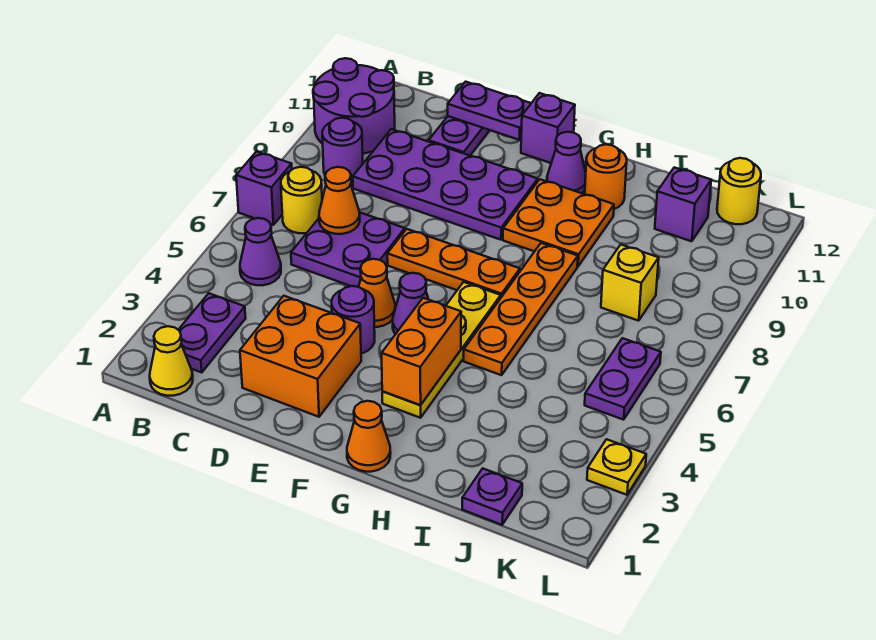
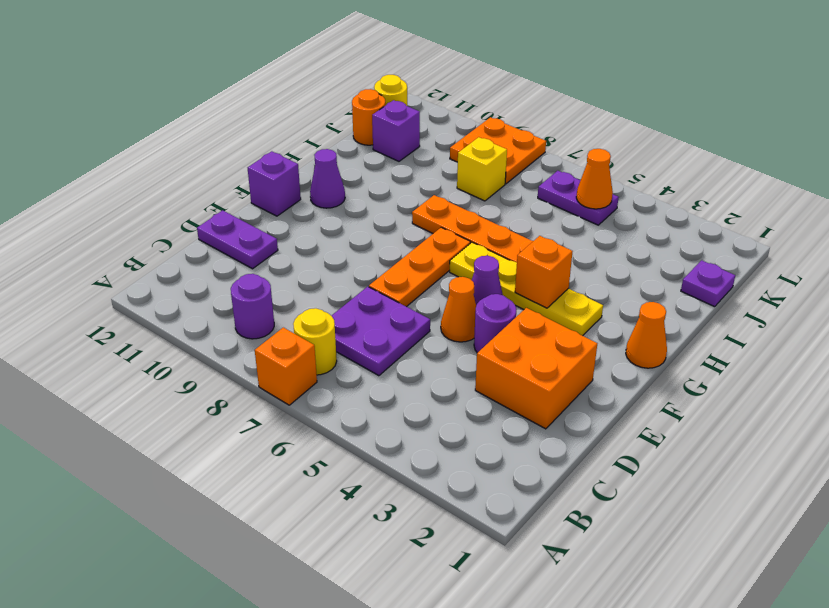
purple 1x1 brick [236,151,292,225] -> orange 1x1 brick [255,327,317,405]
purple 2x2 round brick [313,58,395,153] -> none
yellow 1x1 cone [150,326,193,396] -> none
purple 1x2 plate [178,293,246,373] -> none
purple 1x1 cone [240,218,281,285] -> none
orange 1x1 cone [319,167,360,234] -> orange 1x1 cone moved to [576,149,613,209]
purple 2x4 plate [353,129,538,240] -> none
purple 1x2 plate [448,82,531,140] -> none
orange 1x2 brick [382,298,461,405] -> orange 1x1 brick [515,236,573,308]
orange 2x2 plate [503,179,614,266] -> orange 2x2 plate moved to [450,117,546,184]
orange 1x1 round brick [585,144,627,209] -> orange 1x1 round brick moved to [352,89,385,145]
yellow 1x1 plate [587,439,646,495] -> none

